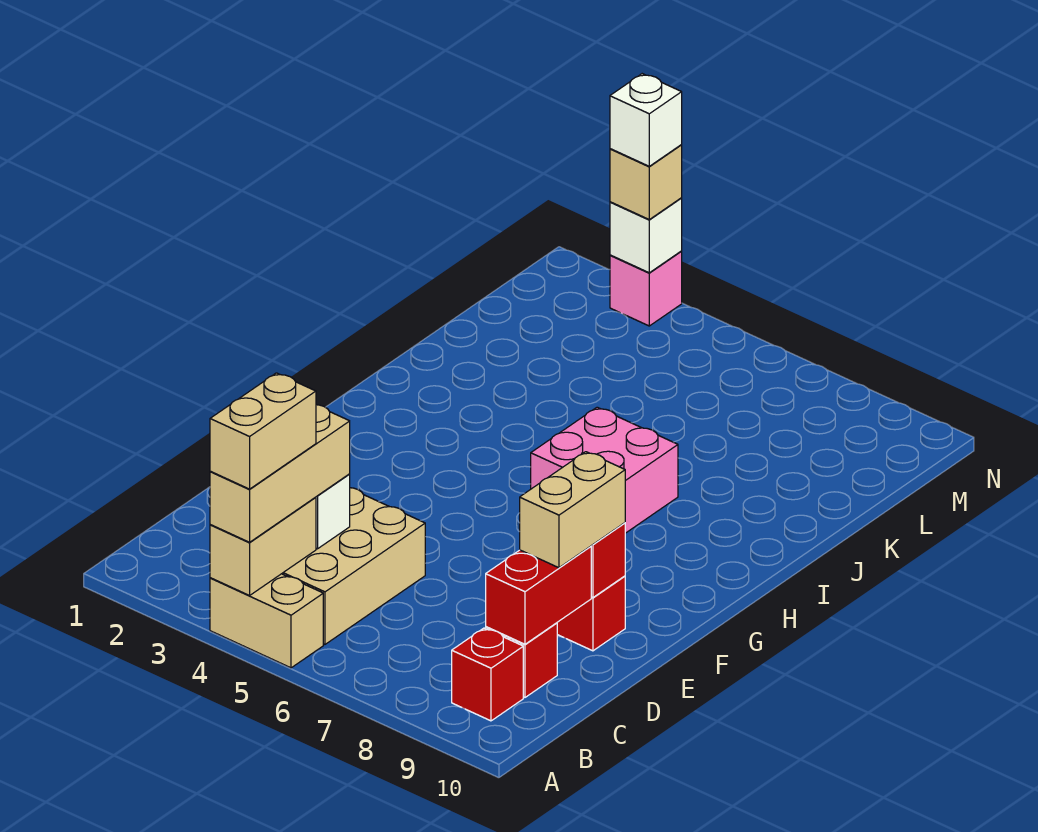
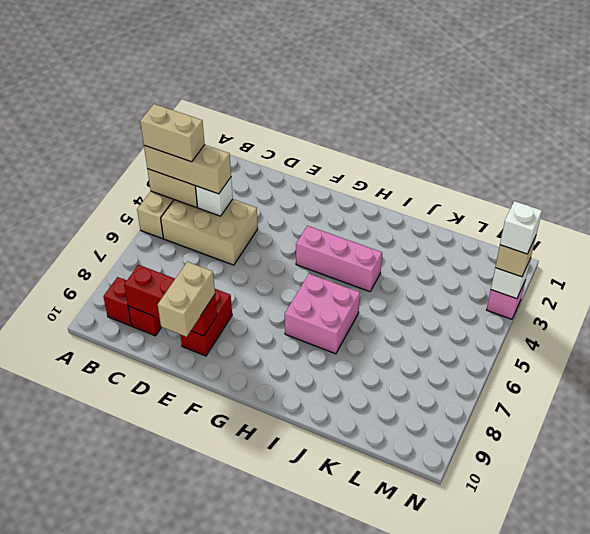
tan 1x2 brick [520,452,625,568] -> tan 1x2 brick turned to [158,262,215,337]
none -> pink 1x3 brick [296,226,382,292]

